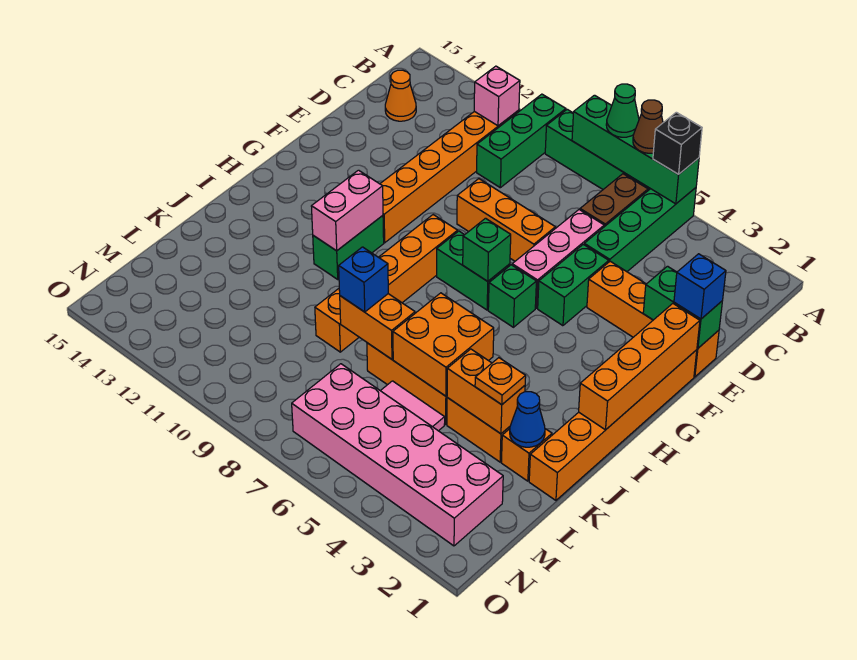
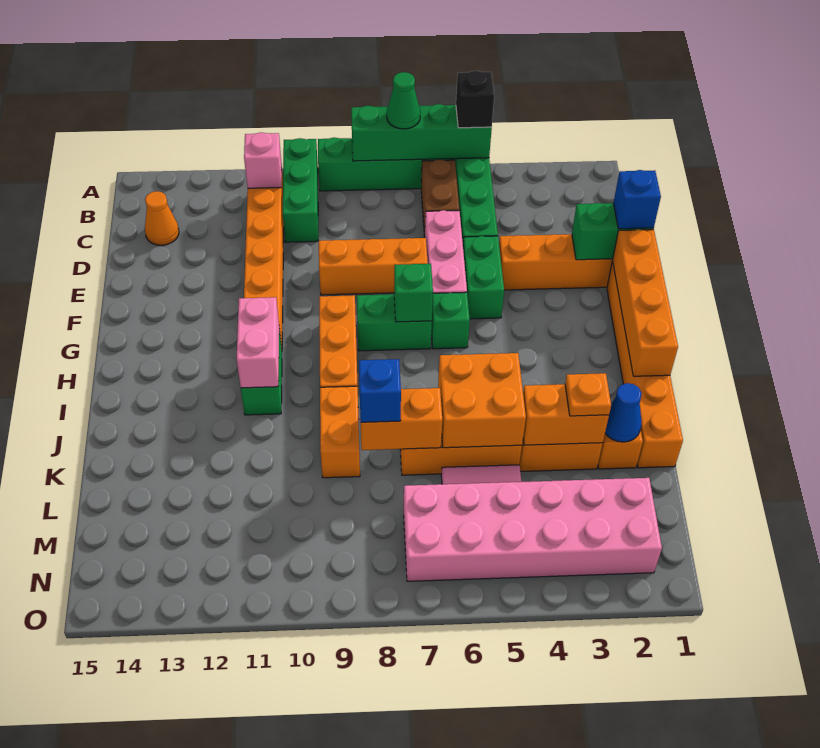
brown 1x1 cone [633,100,663,153] -> none

